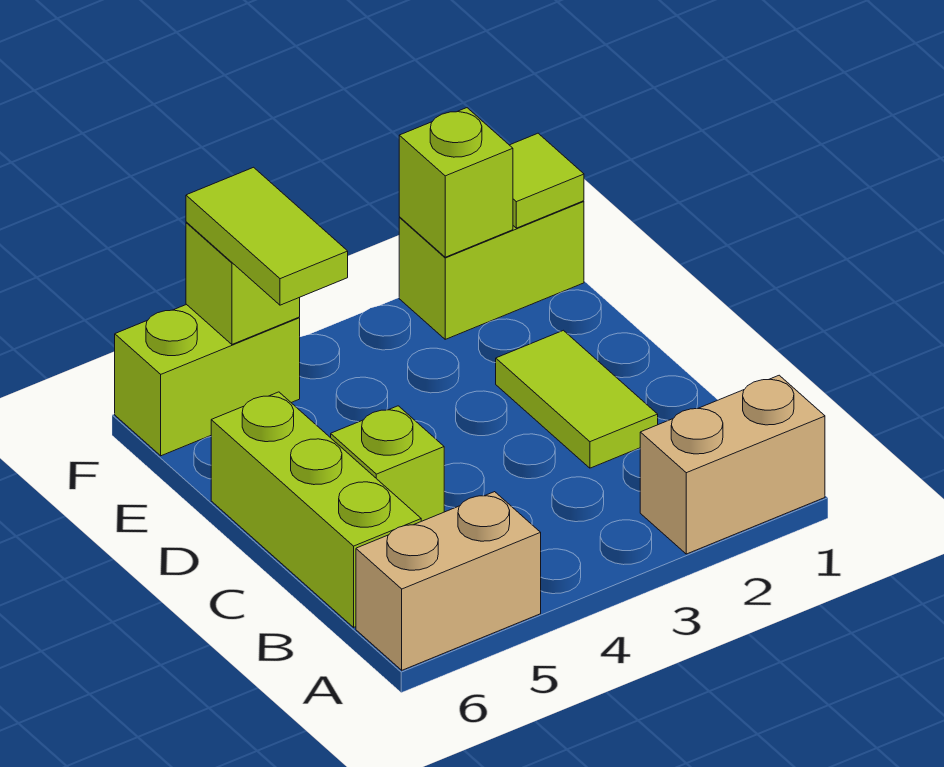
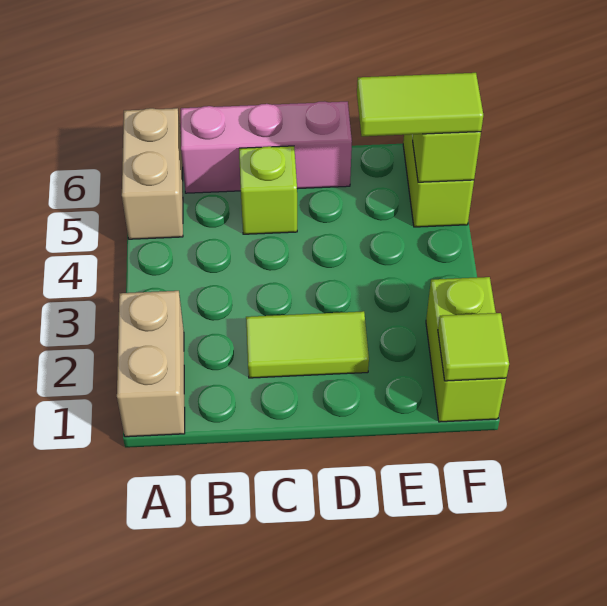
lime 1x3 brick [211,392,421,627] -> pink 1x3 brick [181,102,352,193]
lime 1x1 brick [399,108,513,257] -> none

